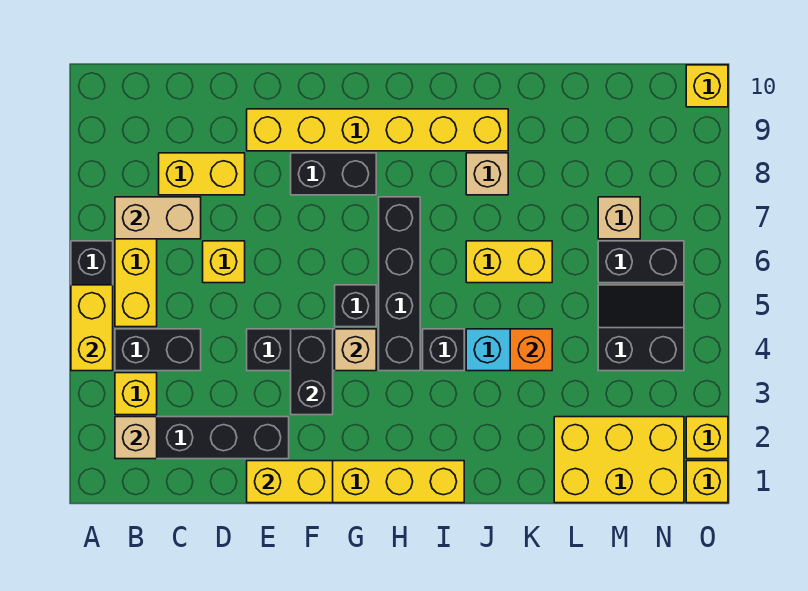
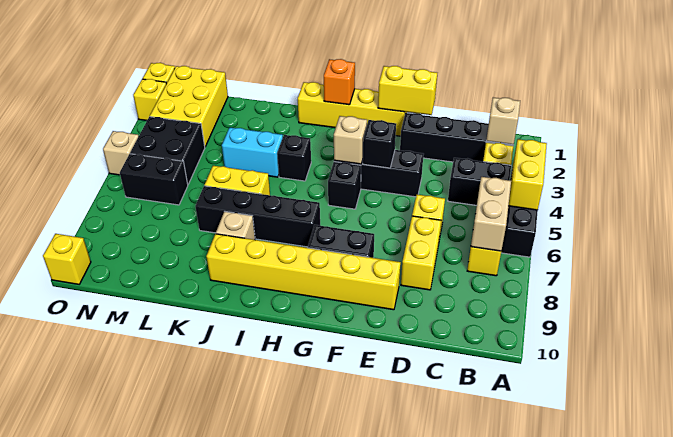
tan 1x2 brick [115,197,201,239] -> tan 1x2 brick turned to [471,177,511,251]
yellow 1x2 brick [159,153,245,195] -> yellow 1x2 brick turned to [401,216,441,290]
black 1x2 brick [291,329,333,415] -> black 1x1 brick [363,120,396,168]
black 1x4 brick [379,197,420,371] -> black 1x4 brick turned to [195,186,320,247]
orange 1x1 brick [510,329,552,371] -> orange 1x1 brick moved to [324,59,355,105]
yellow 2x3 brick [554,417,684,503] -> yellow 2x3 brick turned to [150,66,228,147]
black 2x2 slope [598,285,684,371] -> black 2x2 brick [130,117,205,184]
tan 1x1 brick [598,197,640,239] -> tan 1x1 brick moved to [103,131,139,175]

